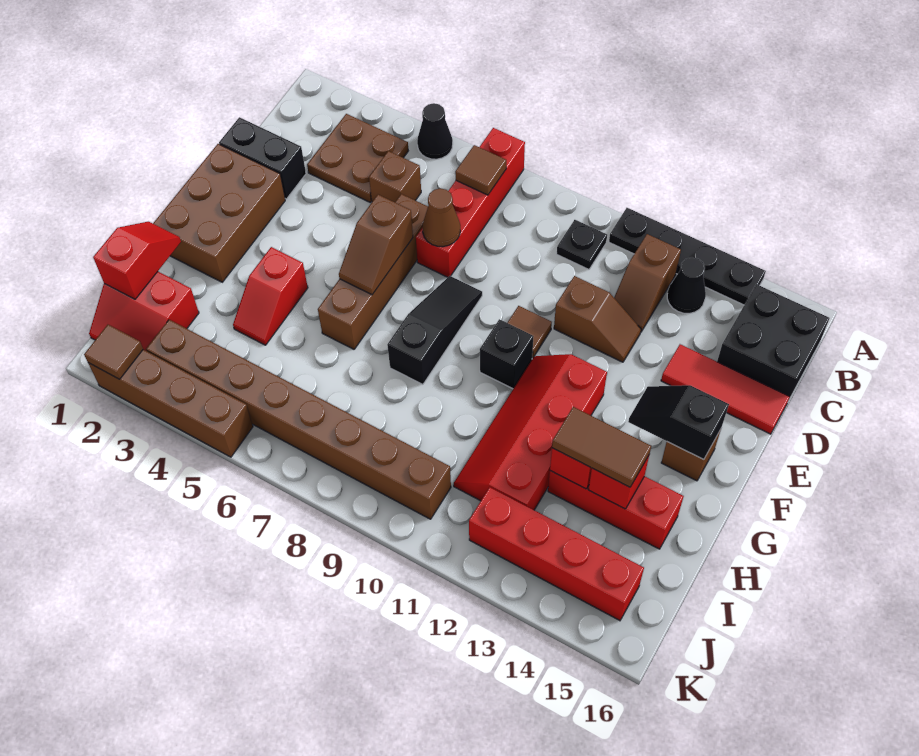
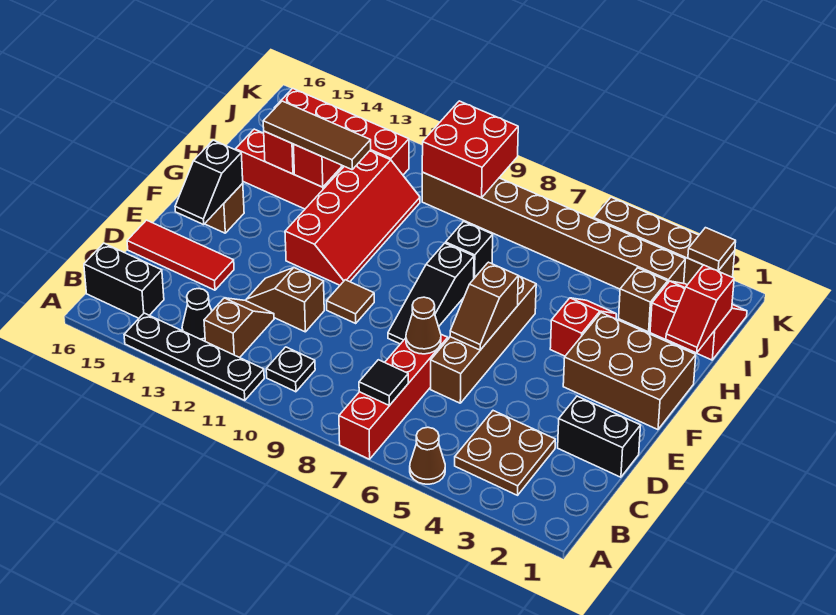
black 1x1 cone [417,103,453,159] -> brown 1x1 cone [410,427,445,484]
brown 1x1 tile [455,145,506,195] -> black 1x1 tile [359,360,408,406]
black 2x2 brick [717,284,830,401] -> black 1x2 brick [84,243,164,318]
brown 1x1 brick [369,151,421,202] -> brown 1x1 brick moved to [619,268,668,332]
brown 2x3 brick [153,144,285,282] -> brown 2x3 brick turned to [563,313,696,430]
brown 1x2 slope [339,195,413,295] -> brown 1x2 slope turned to [450,262,518,350]
black 1x1 brick [480,319,534,389] -> black 1x1 brick moved to [446,221,493,278]
black 1x2 slope [628,385,729,460] -> black 1x2 slope turned to [175,140,243,225]
brown 1x2 tile [552,407,651,487] -> brown 1x3 tile [263,101,371,170]
none -> red 2x2 brick [422,101,518,198]

